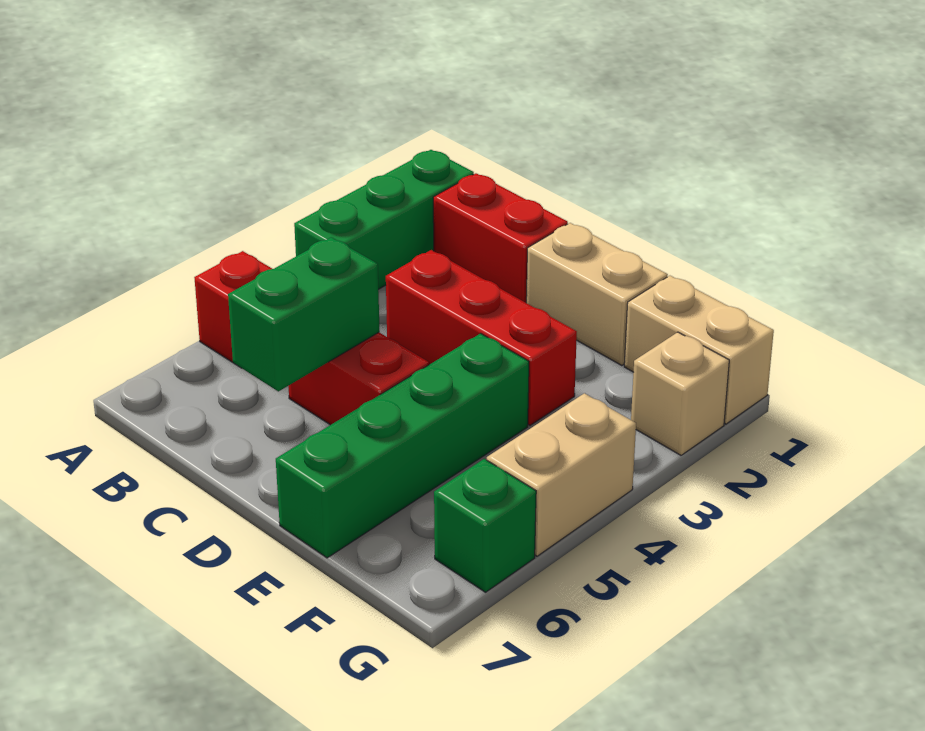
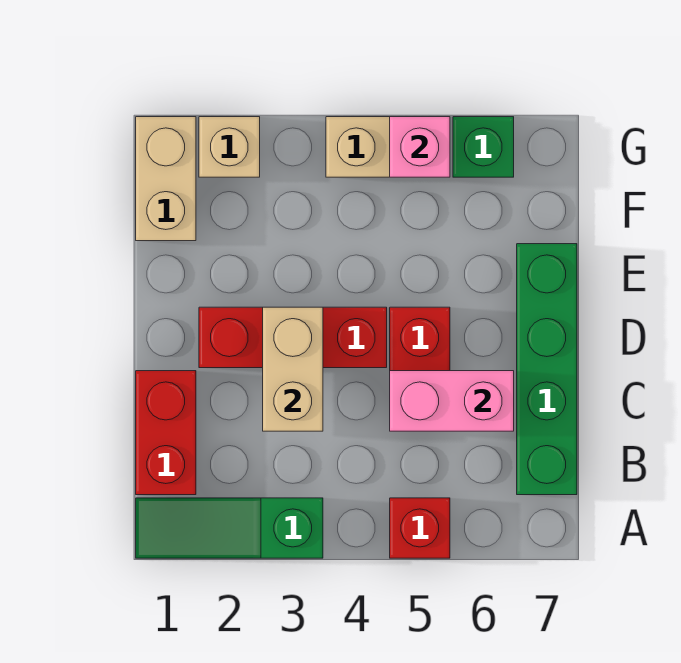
green 1x3 brick [294,150,474,289] -> green 1x3 slope [136,498,323,558]
red 1x3 brick [386,250,577,425] -> red 1x3 brick turned to [199,307,387,368]
green 1x2 brick [228,237,380,391] -> pink 1x2 brick [390,371,514,431]
tan 1x2 brick [526,223,668,366] -> tan 1x2 brick moved to [263,307,323,431]
green 1x4 brick [276,333,529,558] -> green 1x4 brick turned to [517,244,577,495]
none -> pink 1x1 brick [390,117,450,177]

